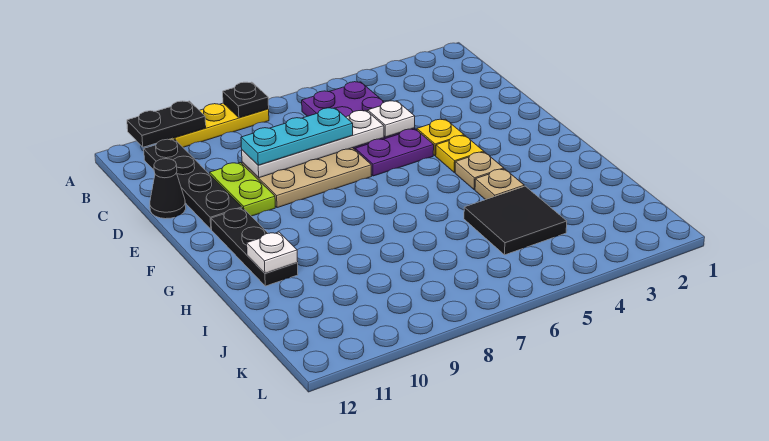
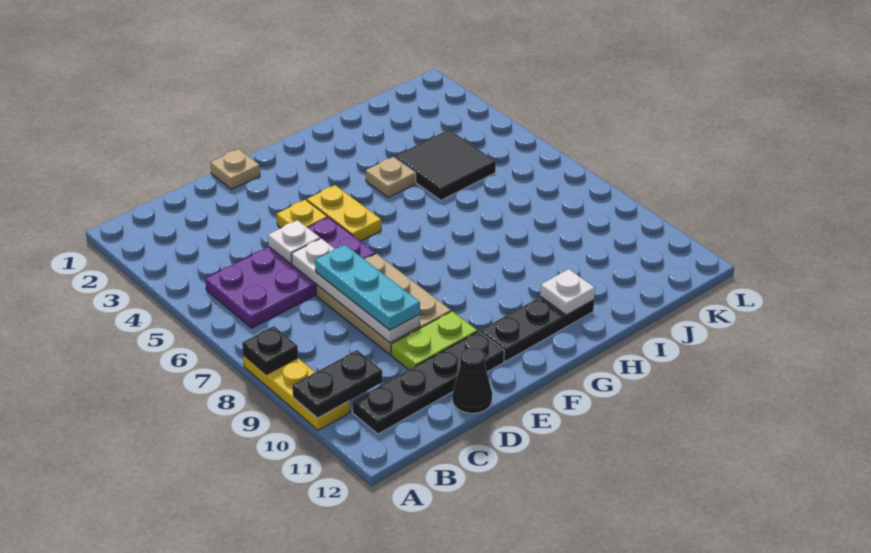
black 1x2 plate [127,101,206,147] -> black 1x2 plate turned to [292,350,382,418]
yellow 1x1 plate [436,136,484,172] -> yellow 1x2 plate [307,185,381,241]
tan 1x1 plate [455,152,504,190] -> tan 1x1 plate moved to [210,149,260,189]

